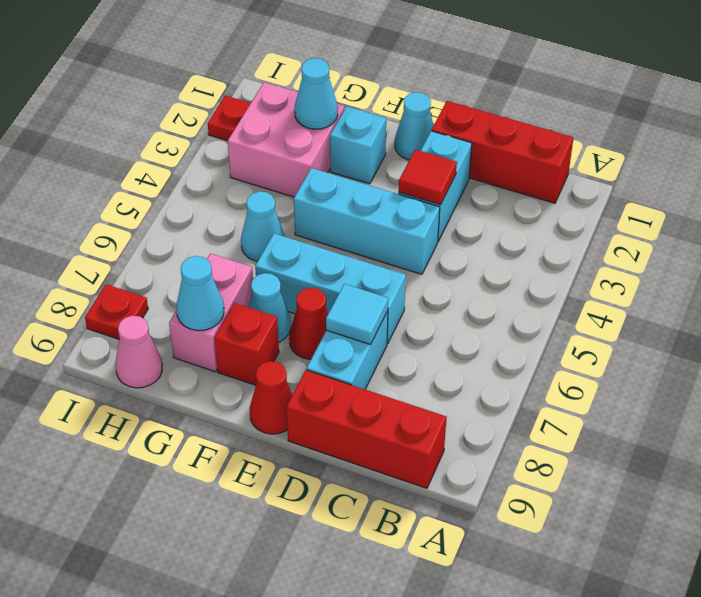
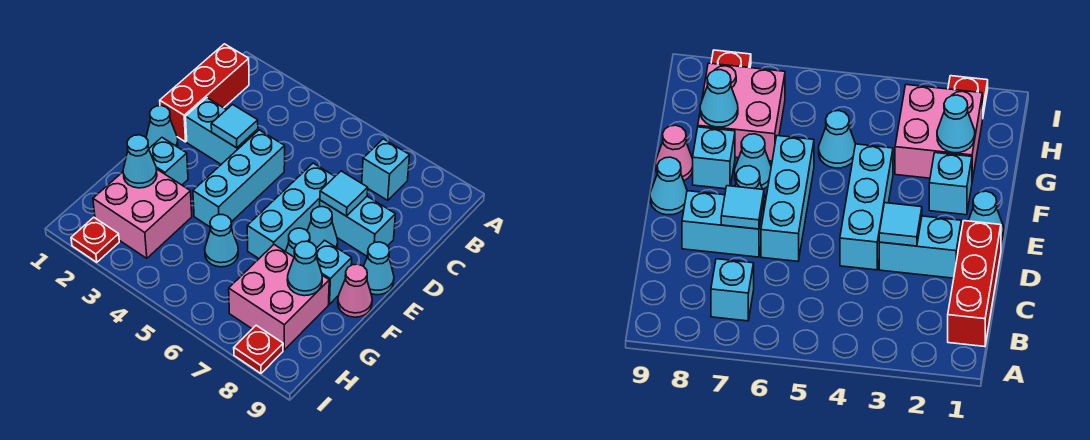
none -> cyan 1x1 brick [362,139,410,200]
red 1x3 brick [286,370,447,488] -> none
red 1x1 tile [399,149,457,205] -> cyan 1x1 tile [211,105,258,148]
red 1x1 cone [289,288,328,359] -> cyan 1x1 cone [307,207,338,248]
red 1x1 cone [250,361,292,434] -> cyan 1x1 cone [364,242,394,295]
red 1x1 brick [214,303,279,385] -> cyan 1x1 brick [316,240,352,304]
pink 1x2 brick [169,253,253,372] -> pink 2x2 brick [229,245,329,350]
pink 1x1 cone [115,316,162,388] -> pink 1x1 cone moved to [338,264,372,317]

